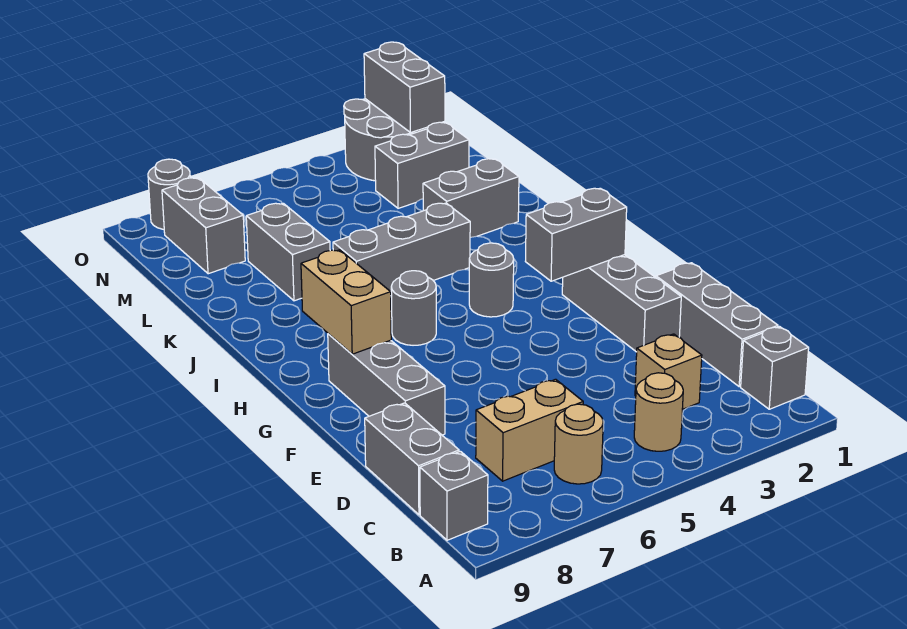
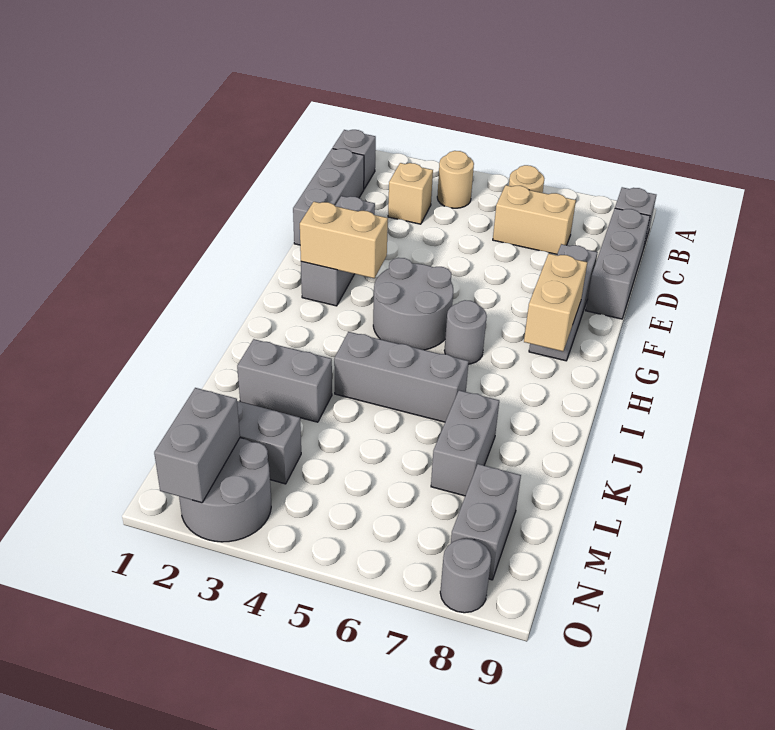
grey 1x2 brick [365,403,459,515] -> grey 1x3 brick [586,208,650,319]
grey 1x2 brick [525,188,627,281] -> tan 1x2 brick [300,202,388,278]
grey 1x1 round brick [469,243,514,317] -> grey 2x2 round brick [373,258,453,350]

